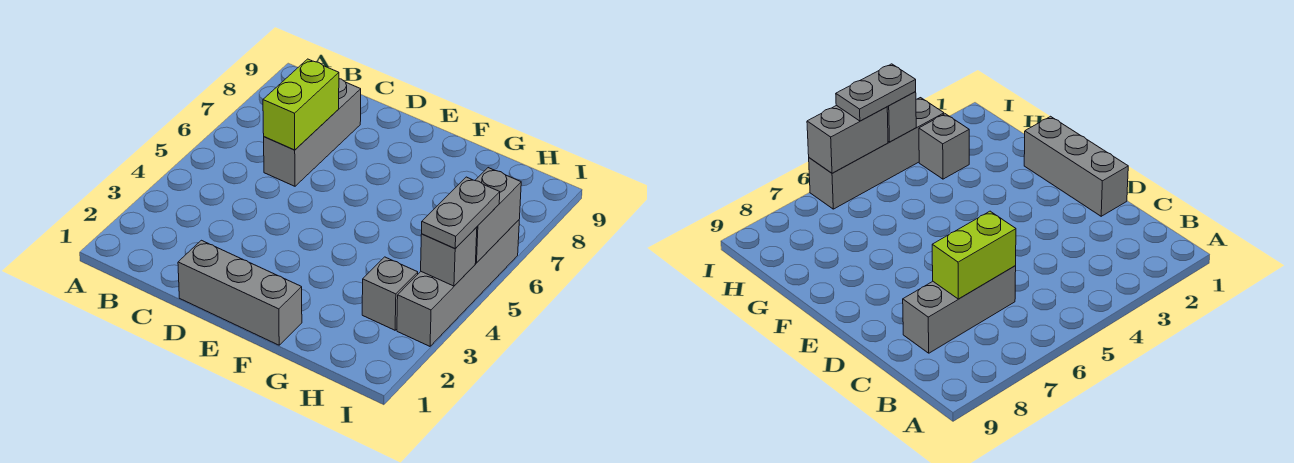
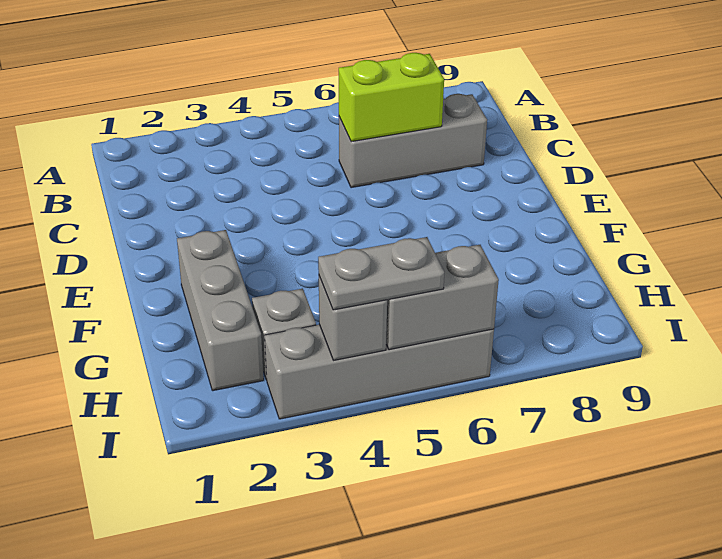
grey 1x3 brick [178,240,302,345] -> grey 1x3 brick moved to [177,230,264,391]

